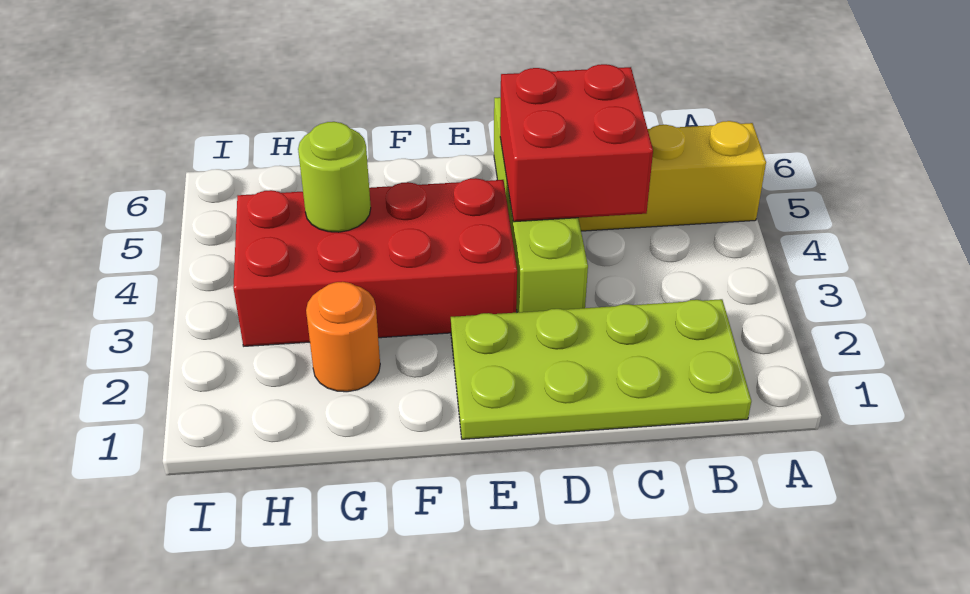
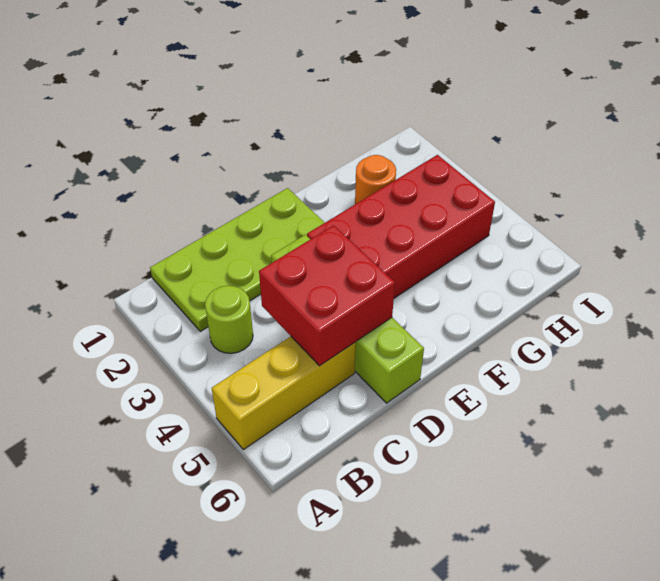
lime 1x1 round brick [298,122,371,232] -> lime 1x1 round brick moved to [205,286,253,353]

